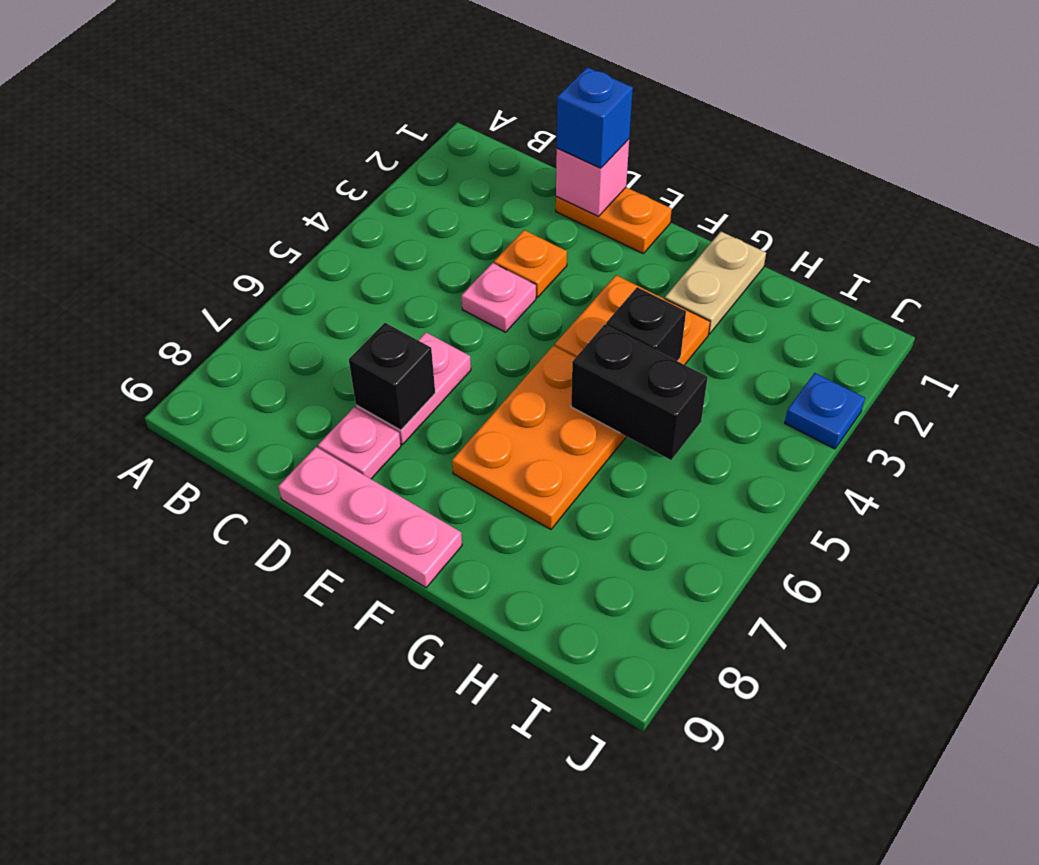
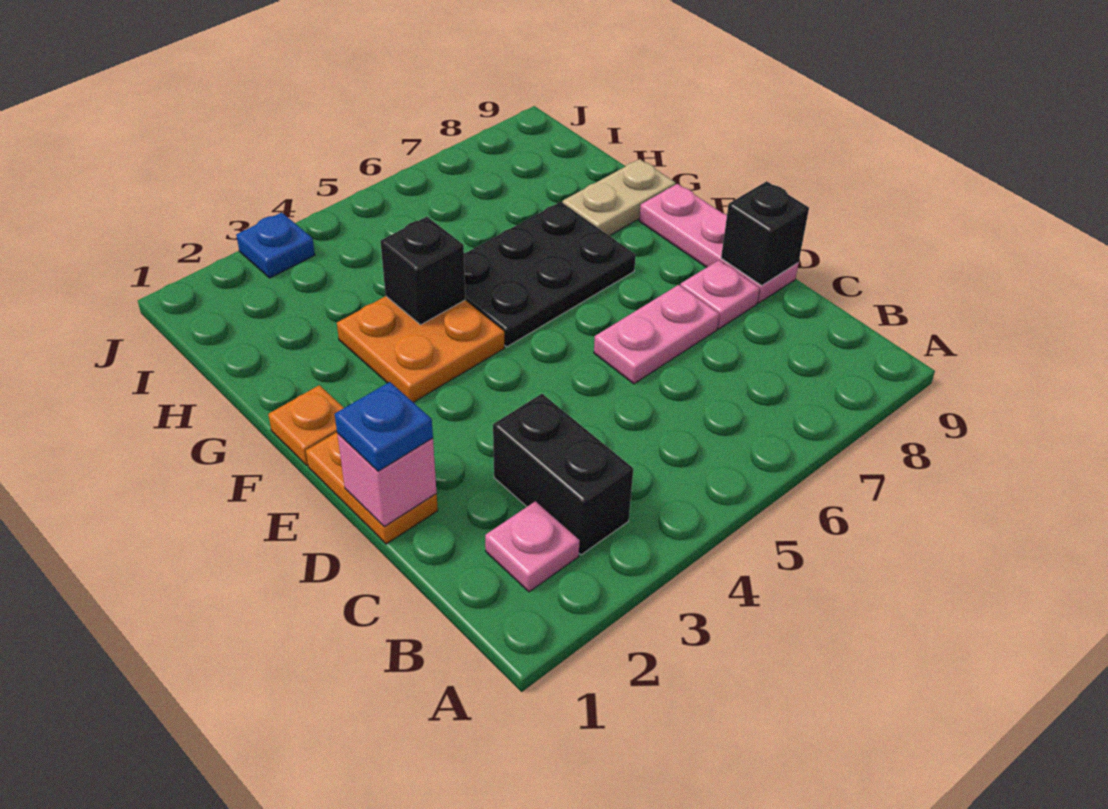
blue 1x1 brick [557,67,633,168] -> blue 1x1 plate [335,382,433,471]
orange 1x1 plate [494,230,567,298] -> orange 1x1 plate moved to [268,385,343,465]
pink 1x1 plate [461,263,536,332] -> pink 1x1 plate moved to [485,501,580,592]
black 1x1 brick [349,323,435,430] -> black 1x1 brick moved to [721,181,809,286]
orange 2x3 plate [452,346,626,529] -> black 2x3 plate [464,202,636,347]
tan 1x2 plate [665,232,766,334] -> tan 1x2 plate moved to [563,159,676,236]
black 1x2 brick [571,325,708,460] -> black 1x2 brick moved to [493,394,633,555]

